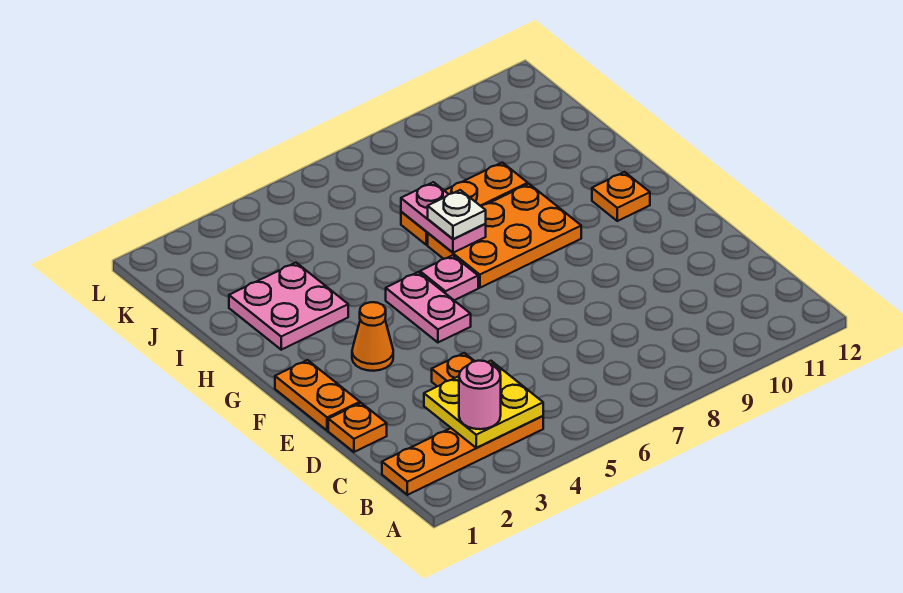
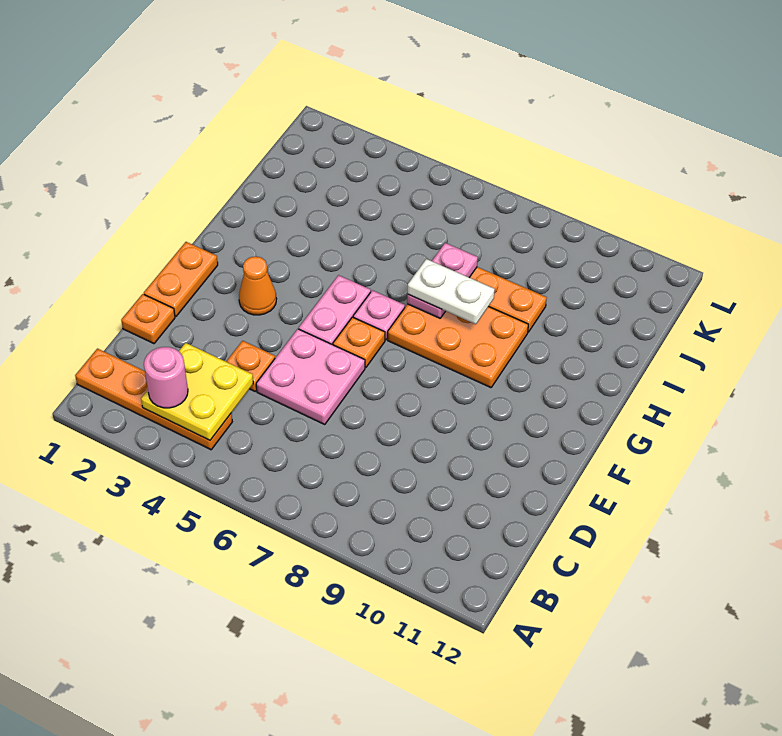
orange 1x1 plate [592,172,650,221] -> orange 1x1 plate moved to [333,317,385,367]
pink 2x2 plate [229,263,348,350] -> pink 2x2 plate moved to [256,329,365,425]
white 1x1 plate [428,190,486,239] -> white 1x2 plate [408,259,495,324]

